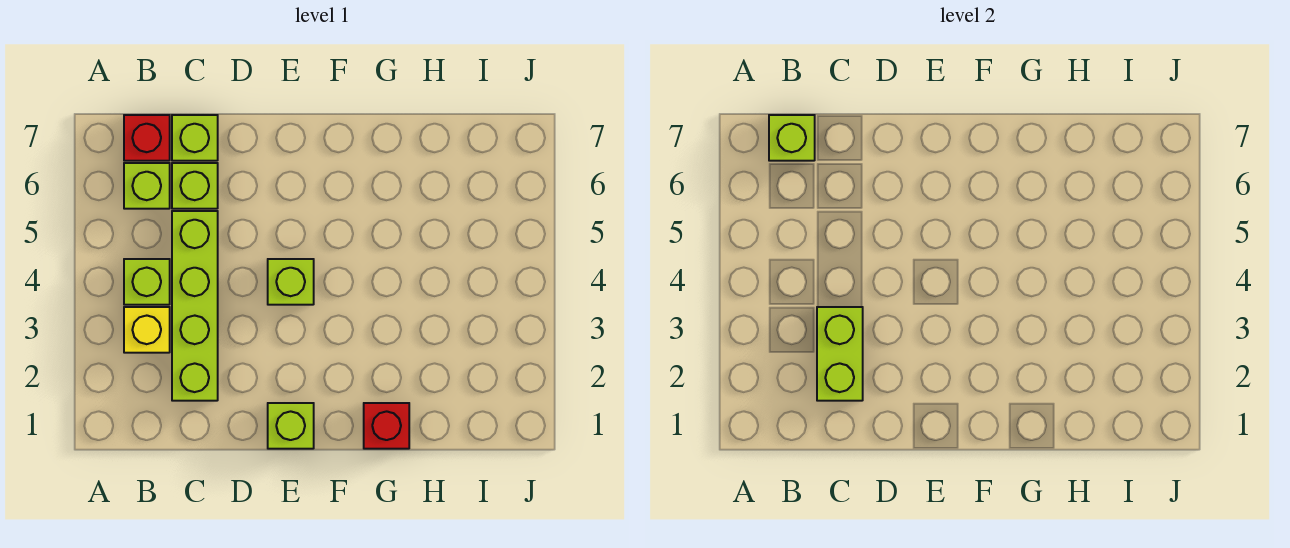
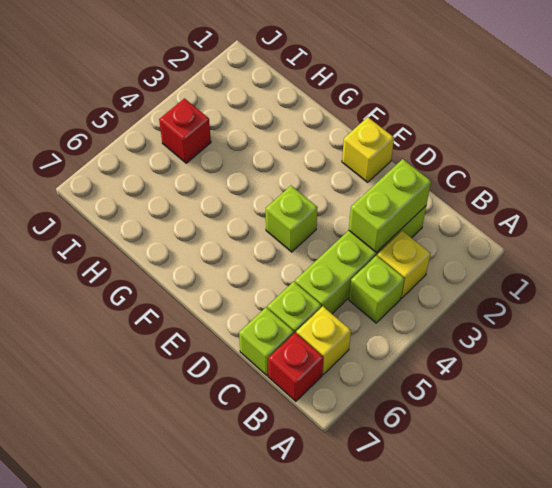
lime 1x1 brick [124,163,170,209] -> yellow 1x1 brick [296,306,351,375]
lime 1x1 brick [769,115,815,161] -> none
lime 1x1 brick [268,403,314,449] -> yellow 1x1 brick [342,117,394,182]
red 1x1 brick [364,403,409,449] -> red 1x1 brick moved to [159,98,211,163]

